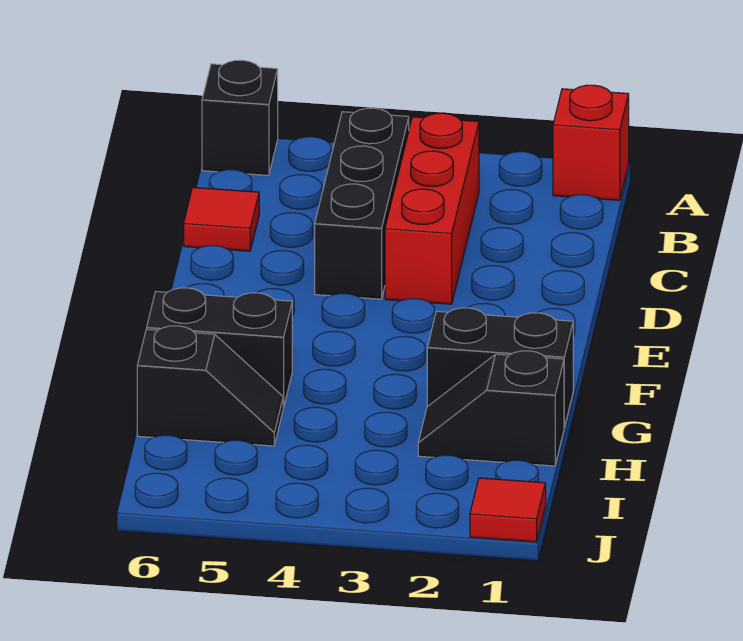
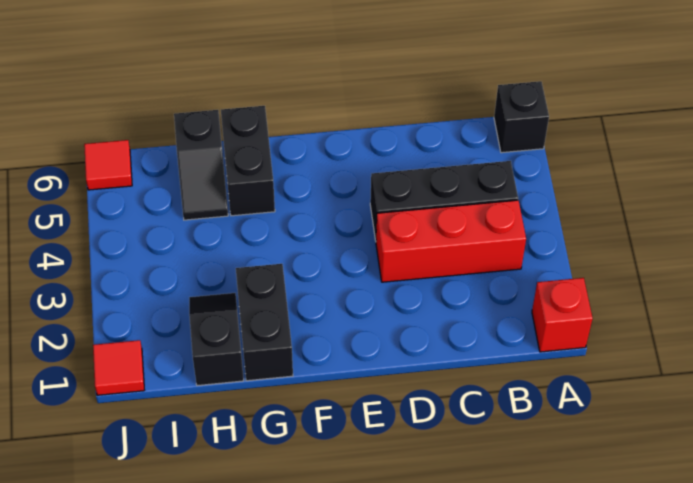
red 1x1 tile [184,187,259,251] -> red 1x1 tile moved to [84,140,132,190]

